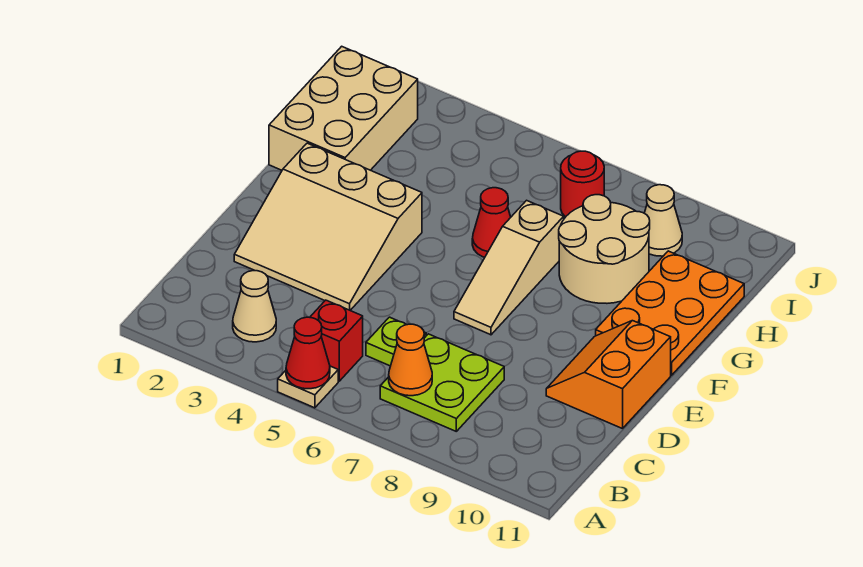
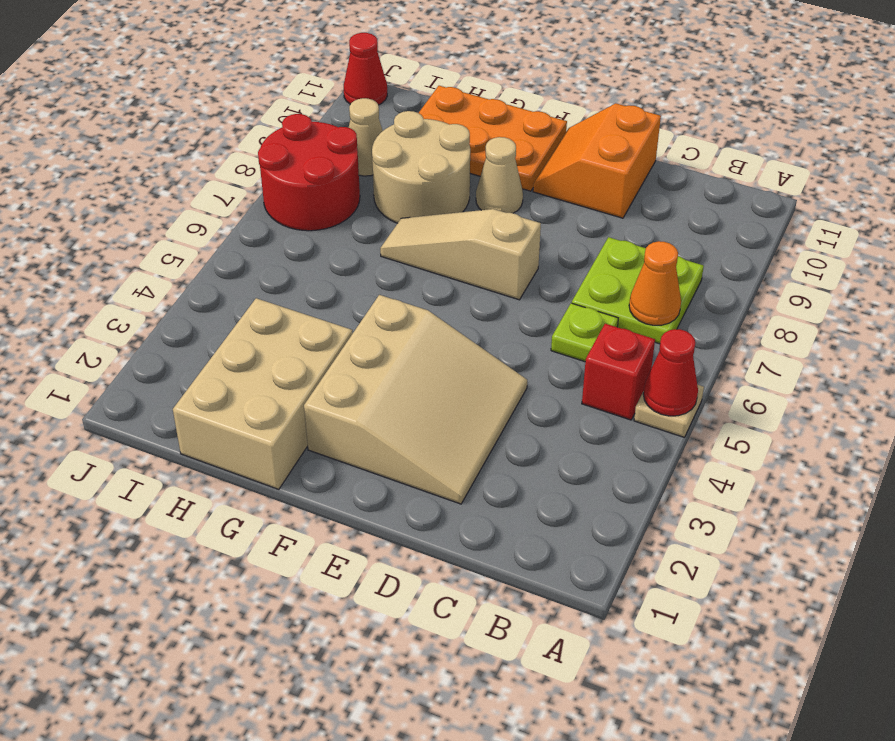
tan 1x1 cone [233,271,276,342] -> tan 1x1 cone moved to [476,137,523,213]
orange 2x2 slope [546,321,671,429] -> orange 2x2 slope turned to [533,103,661,218]
tan 1x3 slope [454,200,564,335] -> tan 1x3 slope turned to [380,209,541,300]
tan 2x3 brick [269,46,418,170] -> tan 2x3 brick turned to [173,298,353,489]
red 1x1 cone [472,188,511,257] -> red 1x1 cone moved to [344,33,387,105]
red 1x1 round brick [561,151,604,217] -> red 2x2 round brick [258,114,360,231]

